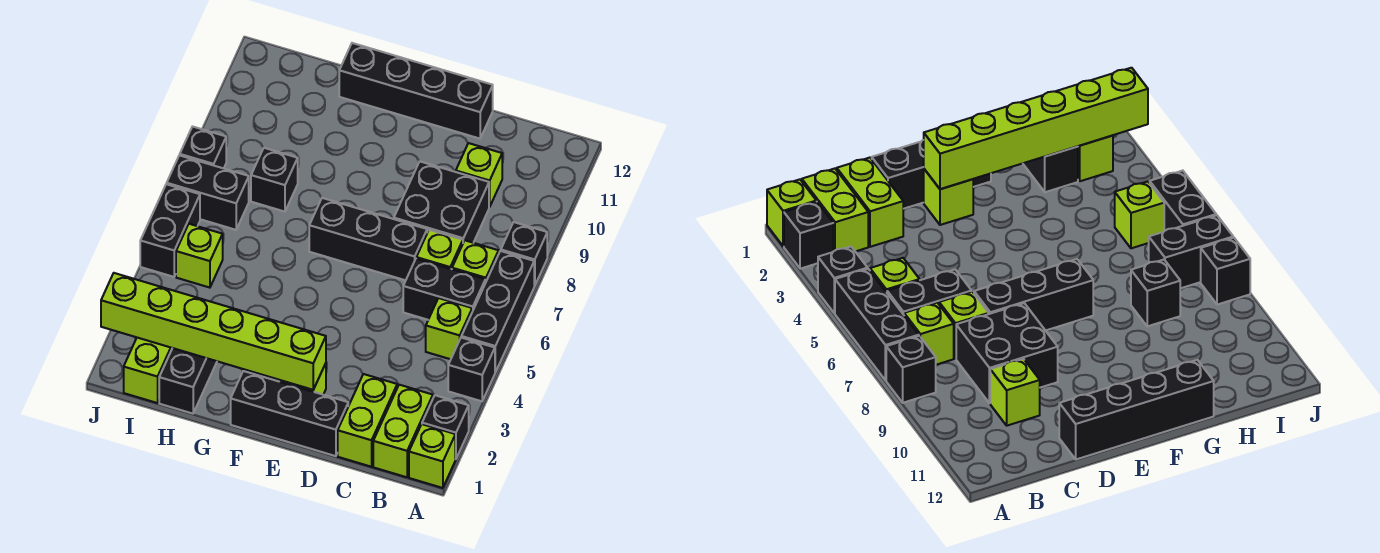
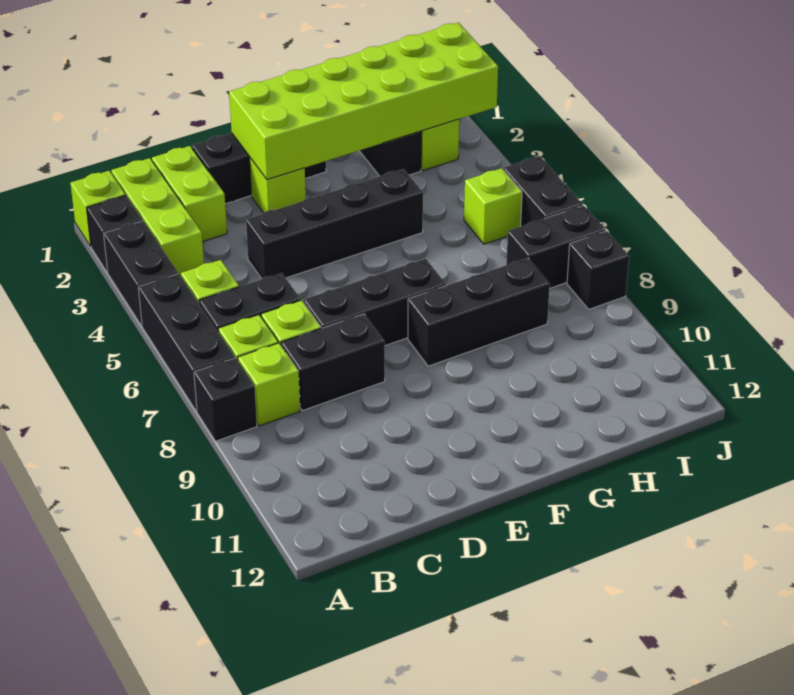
black 1x1 brick [448,337,495,401] -> black 1x2 brick [104,221,178,326]
lime 1x2 brick [373,385,433,477] -> lime 1x3 brick [111,158,204,276]
black 2x2 brick [394,162,489,243] -> black 1x2 brick [281,314,385,411]
lime 1x1 brick [456,143,502,207] -> lime 1x1 brick moved to [238,343,300,426]
black 1x4 brick [339,43,493,139] -> black 1x4 brick moved to [246,169,423,279]
lime 1x6 brick [101,273,326,390] -> lime 2x6 brick [229,23,498,180]
black 1x1 brick [251,148,298,212] -> black 1x3 brick [408,258,550,366]

